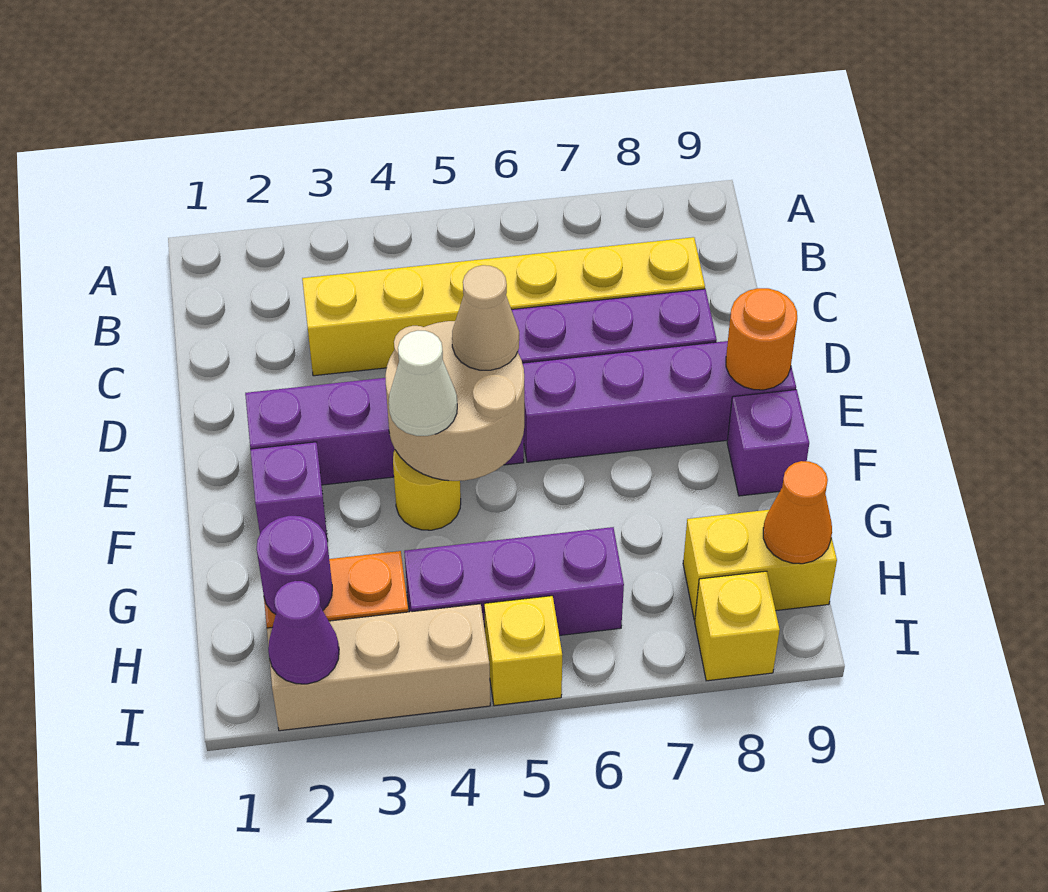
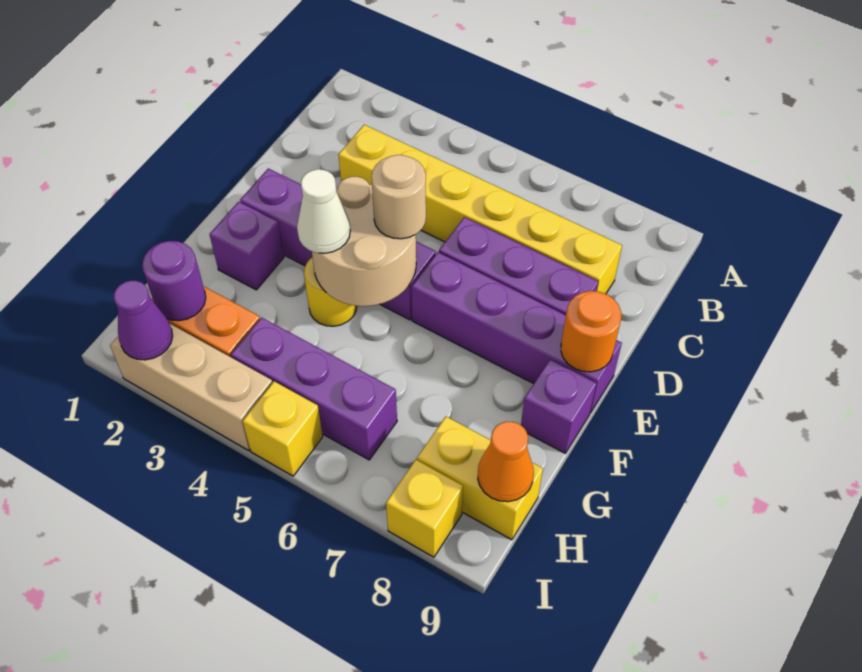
tan 1x1 cone [452,265,519,370] -> tan 1x1 round brick [371,155,426,239]

